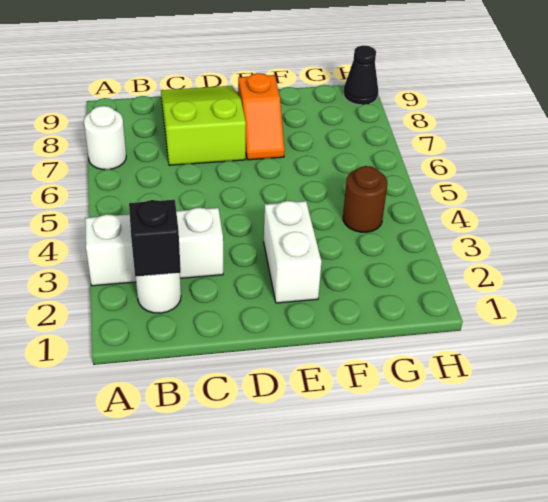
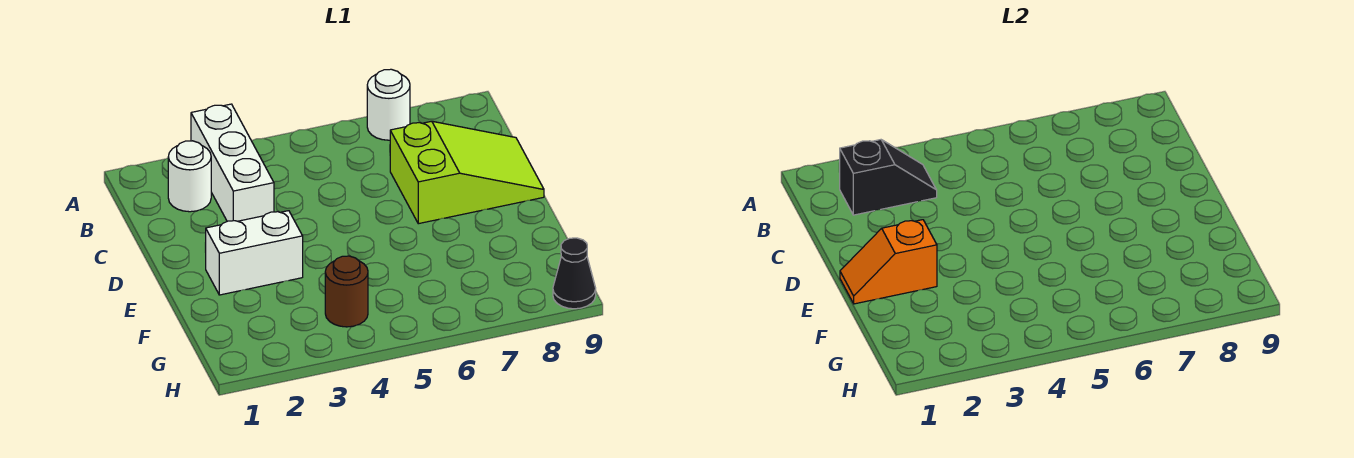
orange 1x2 slope [238,73,284,160] -> orange 1x2 slope moved to [840,220,937,304]

